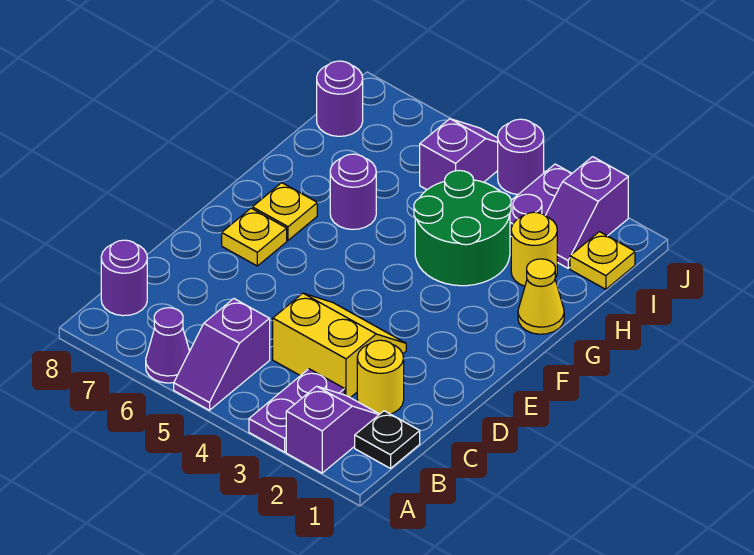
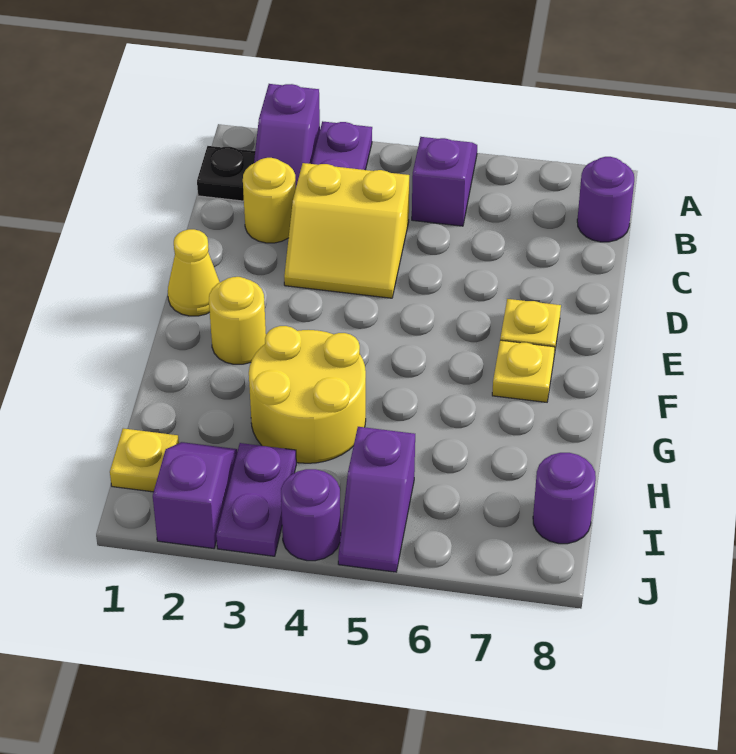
purple 1x1 cone [146,308,190,383] -> none
yellow 1x1 cone [518,259,564,334] -> yellow 1x1 cone moved to [168,229,220,316]
green 2x2 round brick [414,171,511,286] -> yellow 2x2 round brick [249,326,366,463]
purple 1x1 round brick [330,154,376,230] -> none
yellow 1x1 round brick [511,212,557,286] -> yellow 1x1 round brick moved to [209,277,266,364]

